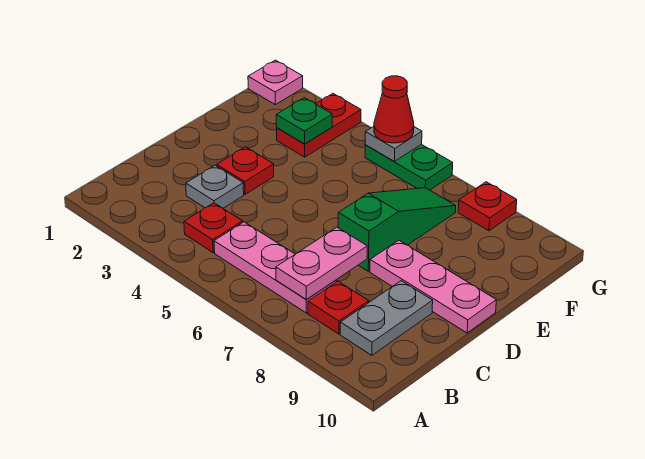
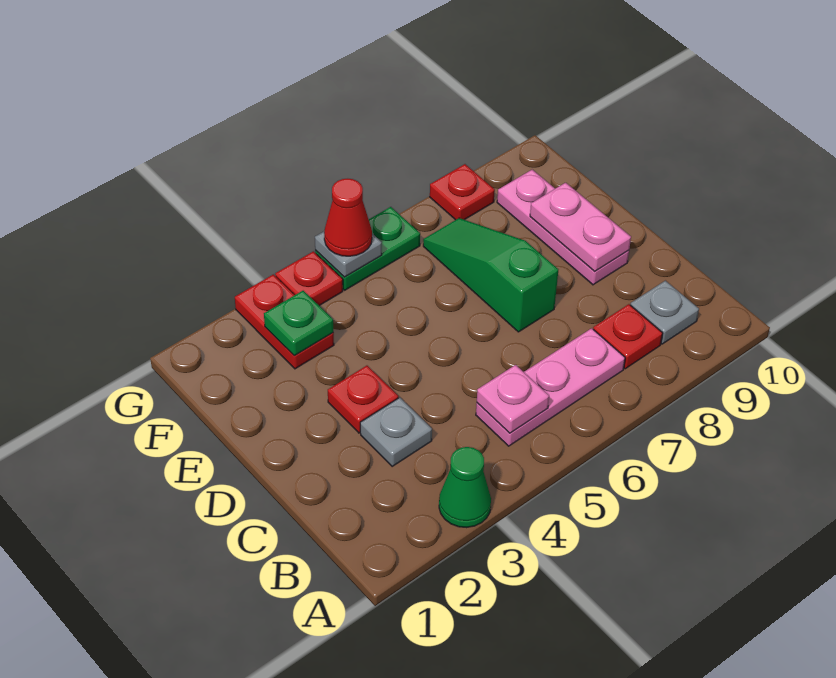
none -> green 1x1 cone [439,447,491,528]
red 1x1 plate [184,203,243,253] -> red 1x1 plate moved to [275,251,343,306]
pink 1x2 plate [276,227,367,299] -> pink 1x2 plate moved to [530,183,631,272]
grey 1x2 plate [340,281,433,355] -> grey 1x1 plate [630,281,699,344]
pink 1x3 plate [370,240,496,333] -> pink 1x3 plate turned to [497,170,629,285]
pink 1x1 plate [248,60,303,105] -> pink 1x1 plate moved to [477,365,549,433]

